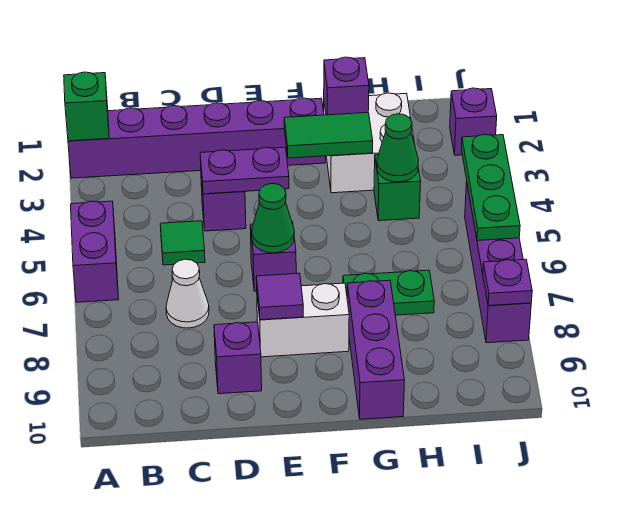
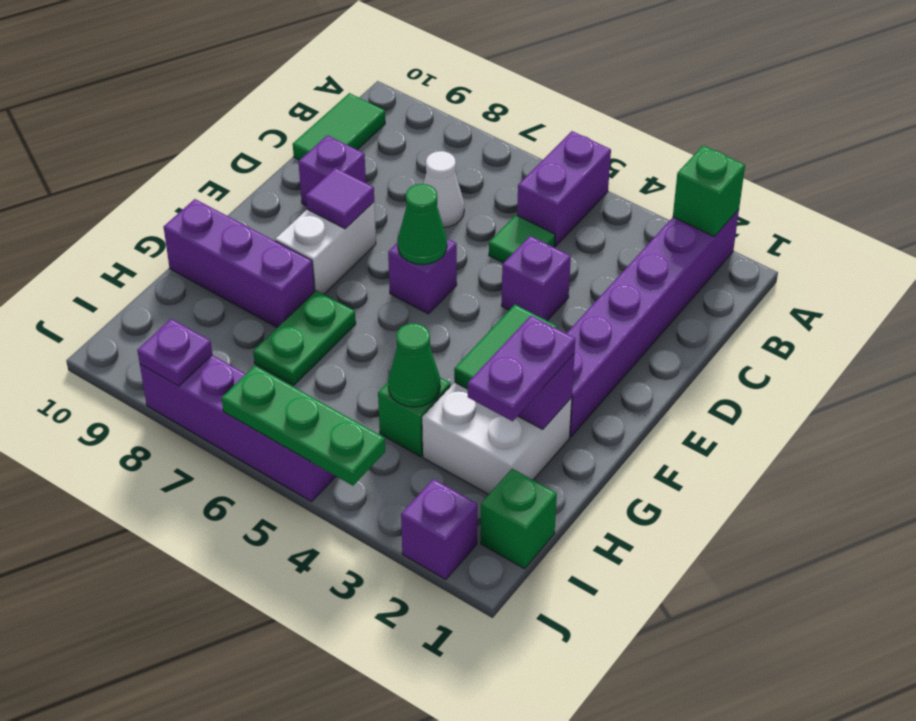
purple 1x2 brick [71,201,119,302] -> purple 1x2 brick turned to [517,131,611,246]
none -> green 1x2 tile [293,93,385,160]
purple 1x2 plate [200,147,289,194] -> purple 1x2 plate moved to [468,316,575,421]
none -> green 1x1 brick [481,469,557,569]

